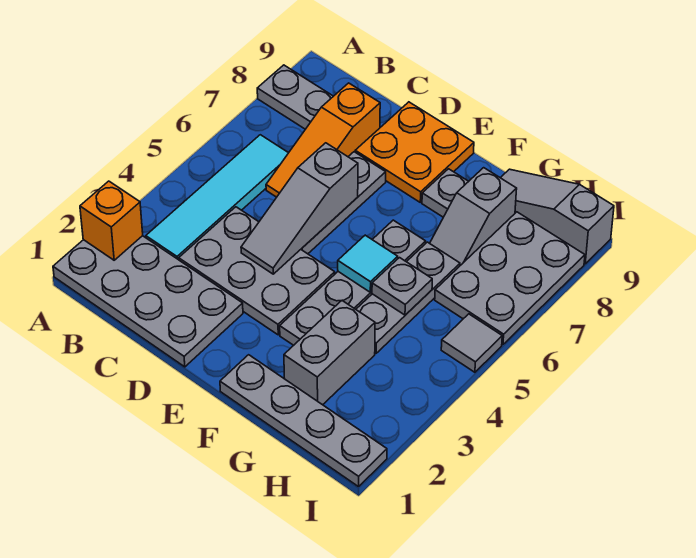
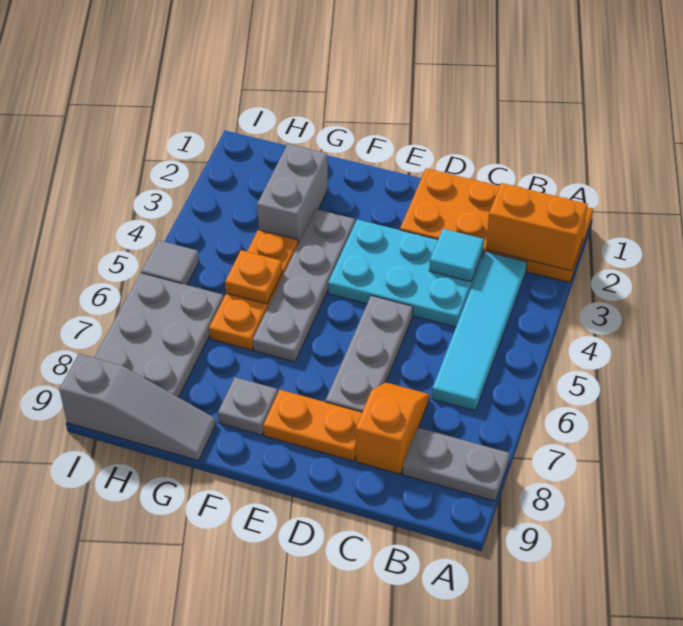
grey 2x4 plate [53,236,243,367] -> orange 2x4 plate [400,168,593,282]
orange 1x1 brick [80,181,143,260] -> orange 1x2 brick [486,183,588,271]
grey 2x3 plate [179,207,335,335] -> cyan 2x3 plate [328,219,483,327]
orange 1x3 slope [266,83,380,197] -> orange 1x2 slope [356,382,429,474]
grey 1x3 slope [241,143,358,274] -> none
orange 2x2 plate [355,102,474,202] -> orange 1x2 plate [263,390,362,461]
grey 1x4 plate [220,355,387,487] -> none
cyan 1x1 tile [338,235,398,292] -> cyan 1x1 tile moved to [429,229,484,282]
grey 1x3 plate [356,242,460,353] -> orange 1x3 plate [209,230,298,350]
grey 1x1 plate [372,258,432,315] -> orange 1x1 plate [225,250,282,304]
grey 1x2 slope [430,168,517,265] -> none

